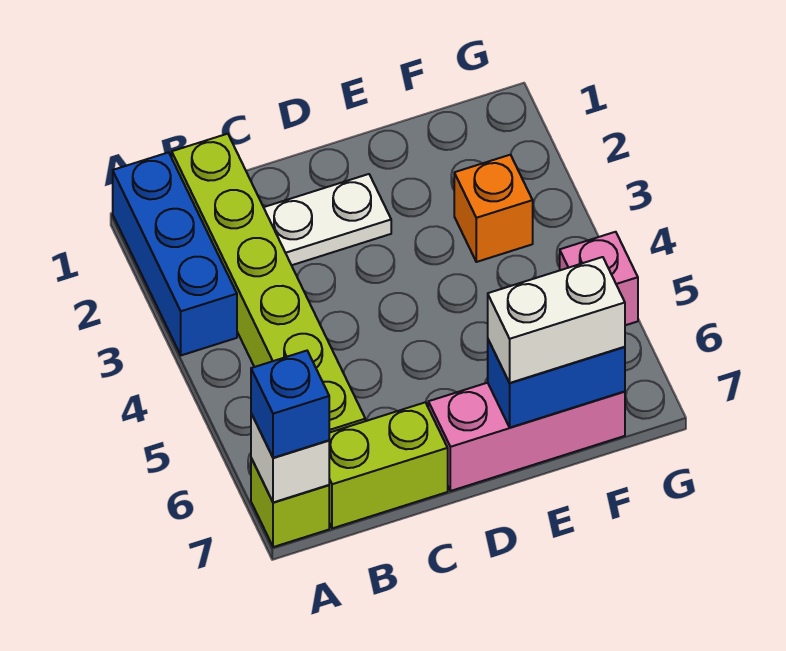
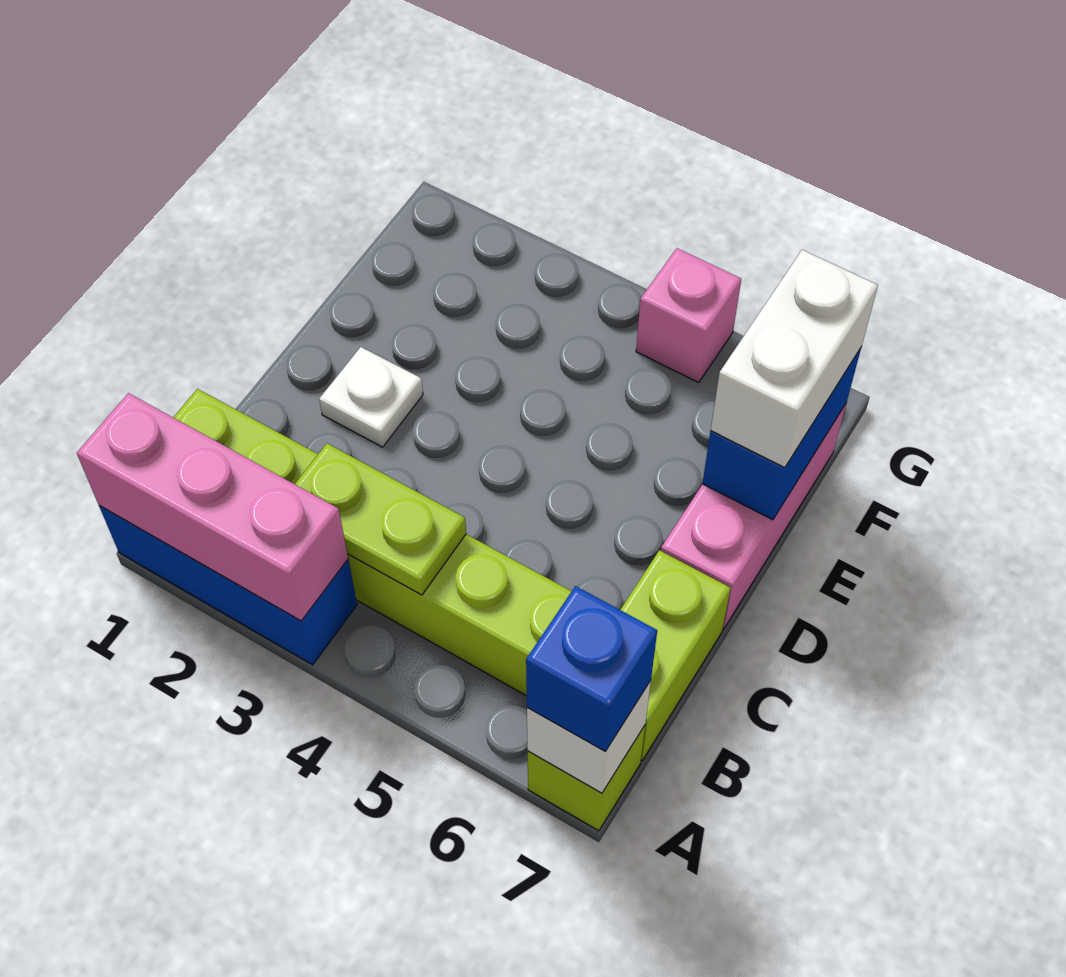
none -> pink 1x3 brick [77,393,348,621]
none -> lime 1x2 plate [295,443,466,595]
white 1x2 plate [264,174,391,265] -> white 1x1 plate [319,347,423,447]
orange 1x1 brick [454,155,533,262] -> none

